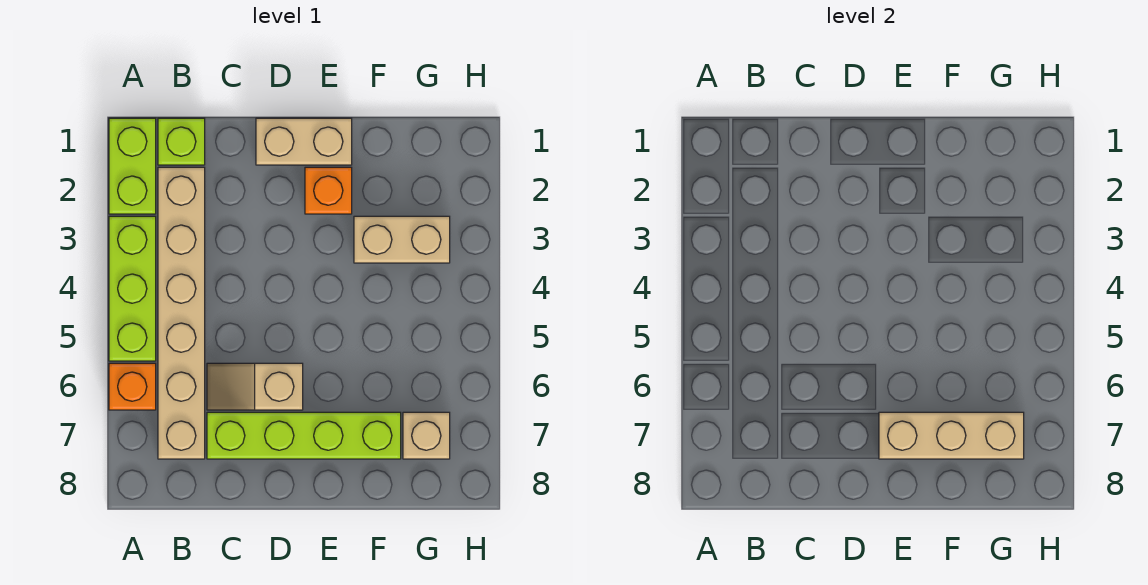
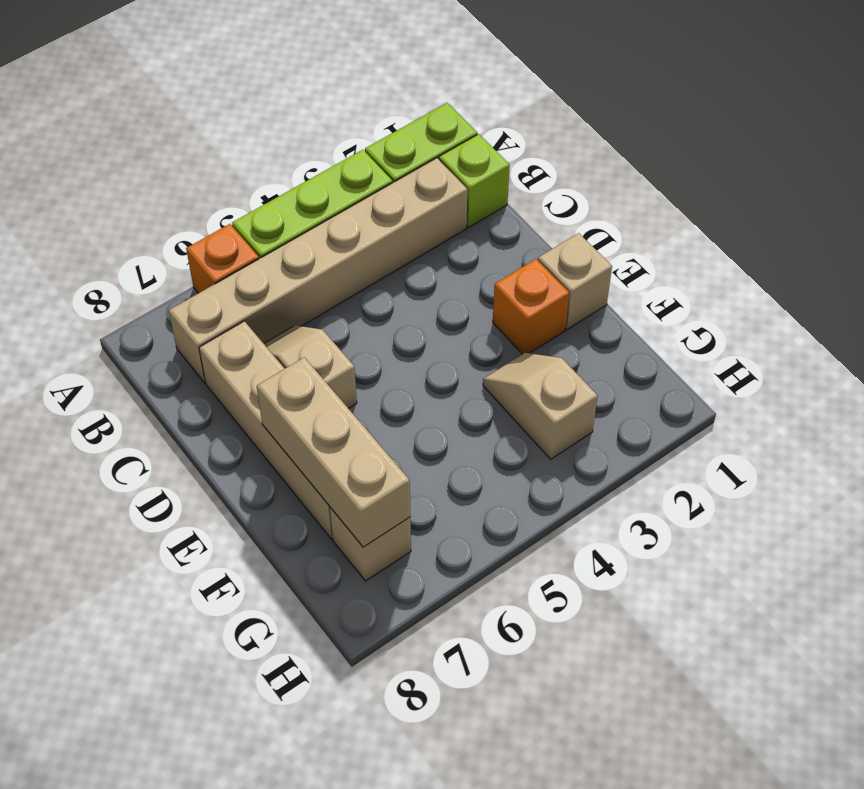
lime 1x4 brick [207,412,401,459] -> tan 1x4 brick [199,321,333,539]
tan 1x2 brick [256,118,352,165] -> tan 1x1 brick [538,233,612,330]
tan 1x2 brick [354,216,450,263] -> tan 1x2 slope [483,353,598,459]

